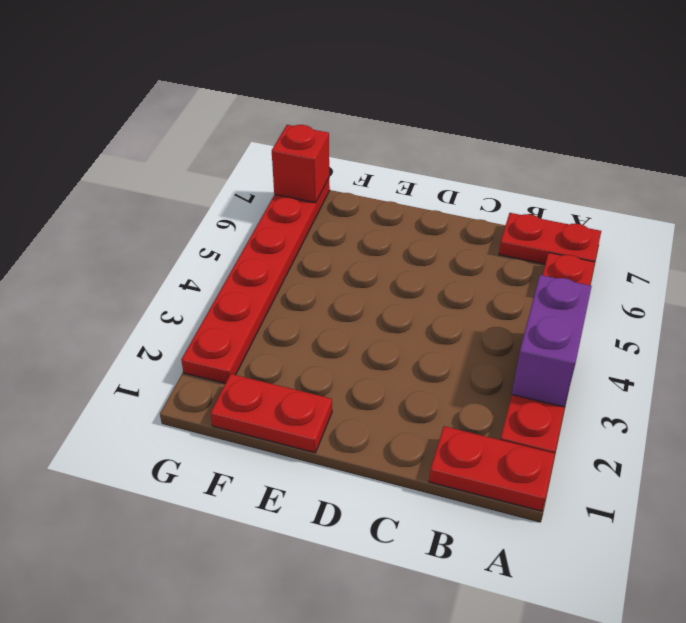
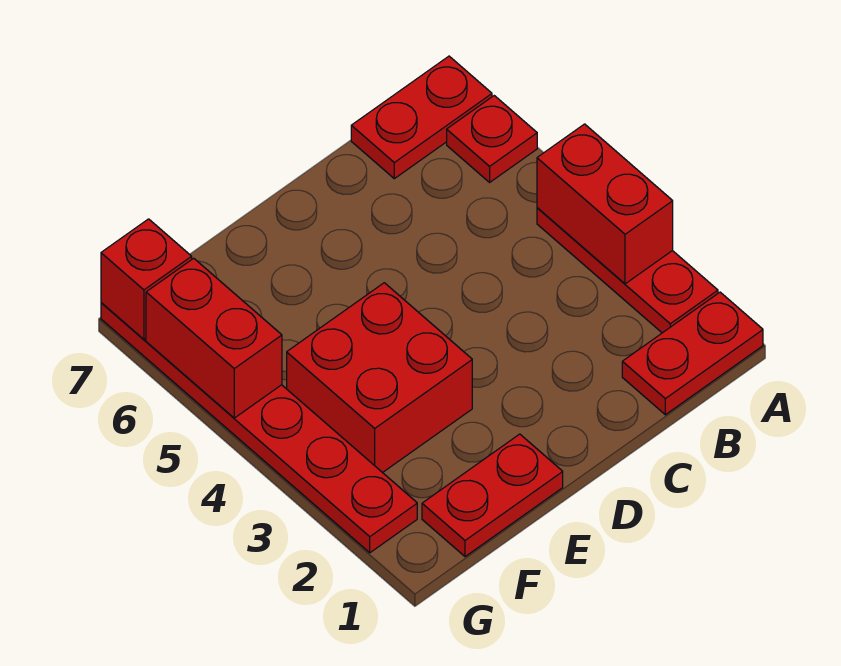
purple 1x2 brick [512,275,592,407] -> red 1x2 brick [537,124,673,284]
none -> red 2x2 brick [287,283,472,473]
none -> red 1x2 brick [146,258,282,418]

